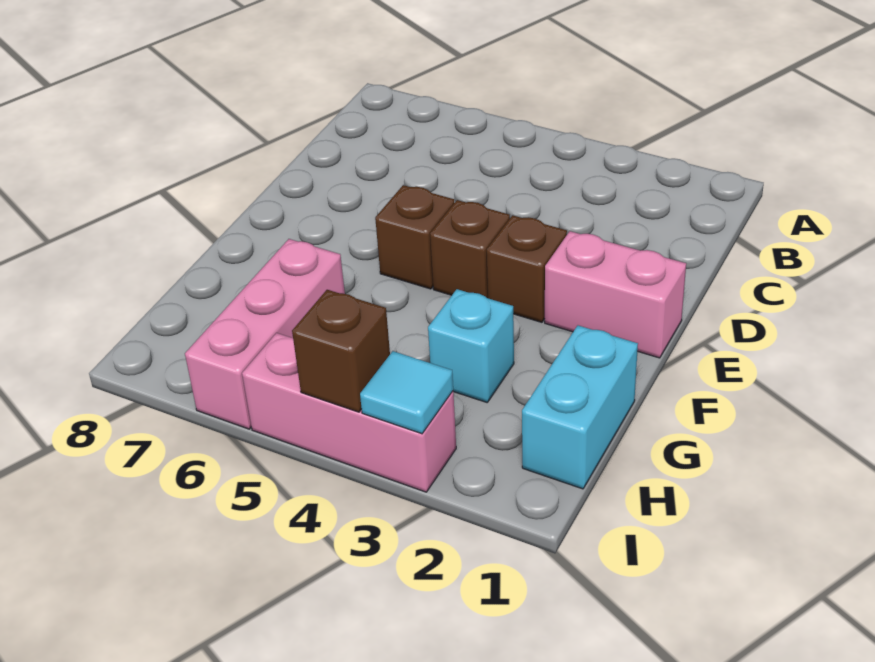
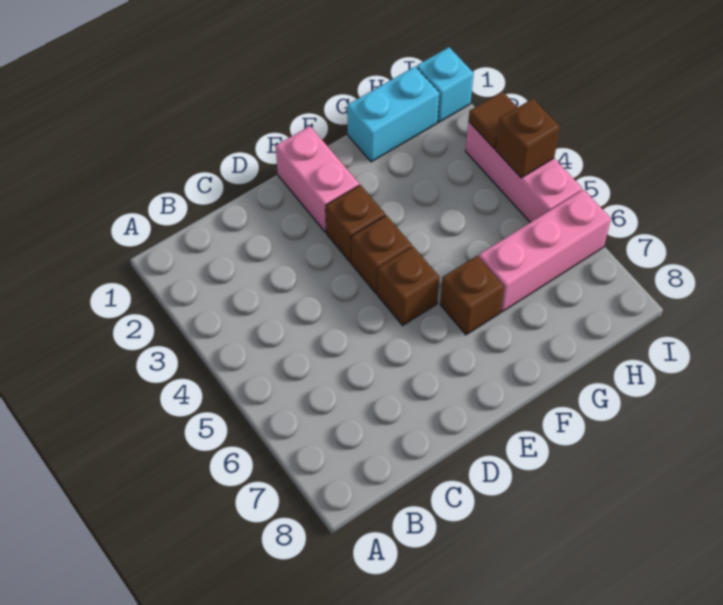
none -> brown 1x1 brick [440,256,504,335]
cyan 1x1 brick [428,289,514,402] -> cyan 1x1 brick moved to [417,47,474,122]
cyan 1x1 tile [360,351,453,434] -> brown 1x1 tile [469,92,517,148]

